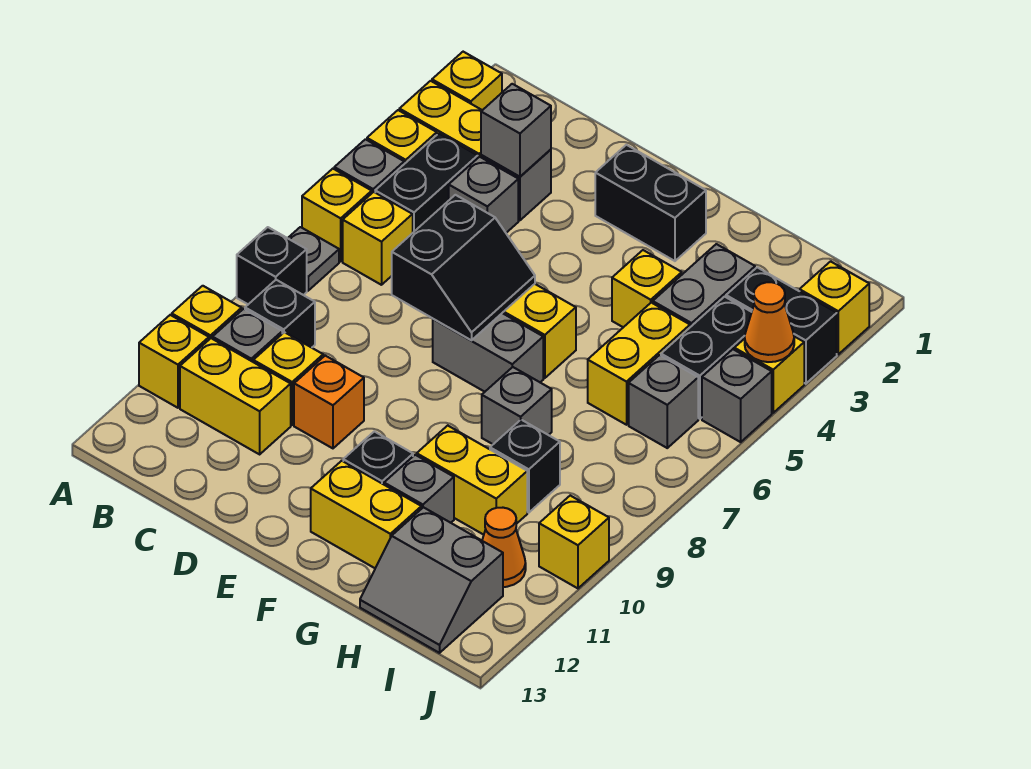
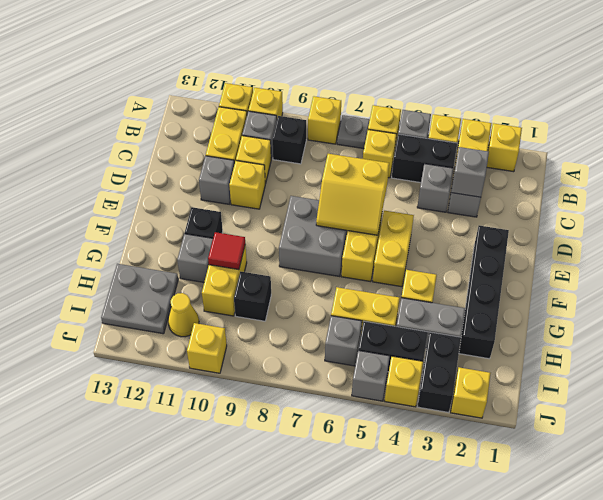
black 1x1 brick [237,227,307,304] -> yellow 1x1 brick [308,96,341,144]
black 2x2 slope [392,195,535,340] -> yellow 2x2 slope [316,154,389,235]
orange 1x1 brick [294,356,364,448] -> yellow 1x1 brick [229,161,265,209]
black 1x2 brick [595,145,706,261] -> black 1x4 brick [459,225,509,359]
grey 1x2 brick [433,313,543,392] -> grey 2x2 brick [279,196,348,277]
yellow 1x2 brick [311,461,421,568] -> yellow 1x2 brick moved to [373,211,414,287]
grey 1x1 brick [482,367,552,444] -> grey 1x1 brick moved to [199,156,234,204]
none -> red 1x1 tile [208,232,245,270]
grey 2x2 slope [360,507,503,653] -> grey 2x2 plate [101,264,178,334]
orange 1x1 cone [482,508,526,587] -> yellow 1x1 cone [168,293,199,337]
orange 1x1 cone [745,282,794,362] -> none

